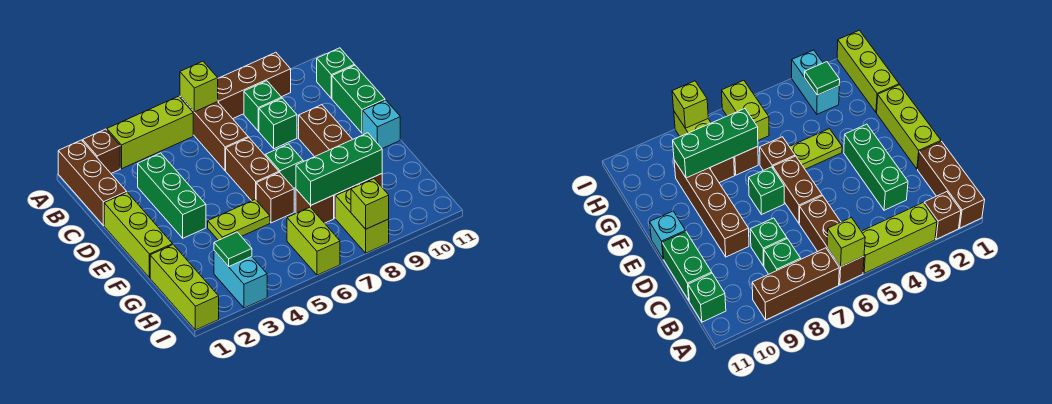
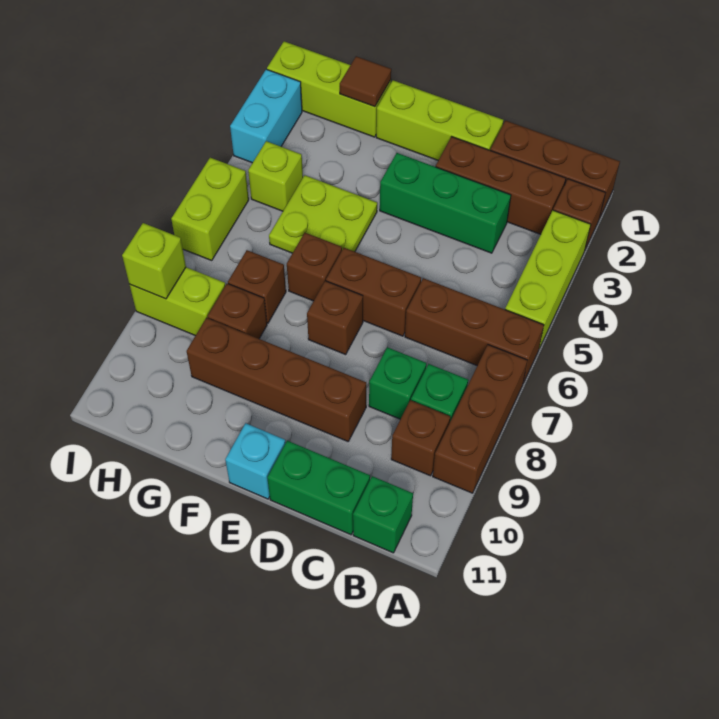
lime 1x1 brick [180,61,218,112] -> lime 1x1 brick moved to [248,141,303,211]
none -> brown 1x3 brick [436,137,566,234]
none -> brown 1x1 brick [391,400,450,476]
green 1x1 brick [265,144,304,188] -> brown 1x1 brick [307,281,363,354]
lime 1x2 plate [208,199,270,240] -> lime 2x2 plate [269,175,377,253]
none -> brown 1x1 tile [340,56,391,107]
green 1x3 brick [296,133,382,205] -> none
cyan 1x2 brick [214,251,267,308] -> cyan 1x2 brick turned to [230,69,302,163]
green 1x1 tile [214,232,252,266] -> none
lime 1x2 brick [287,207,340,275] -> lime 1x2 brick turned to [171,158,249,260]

